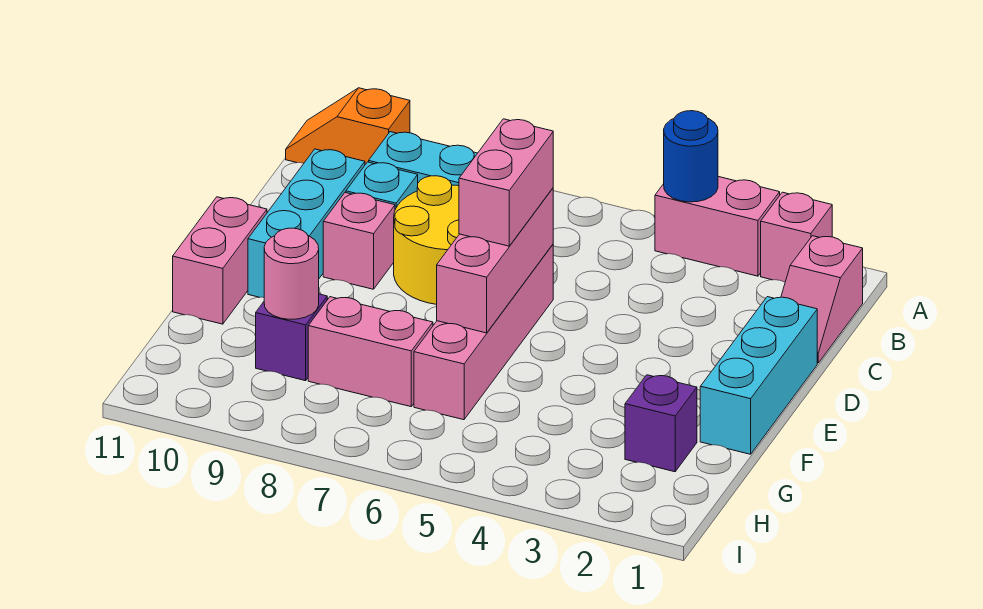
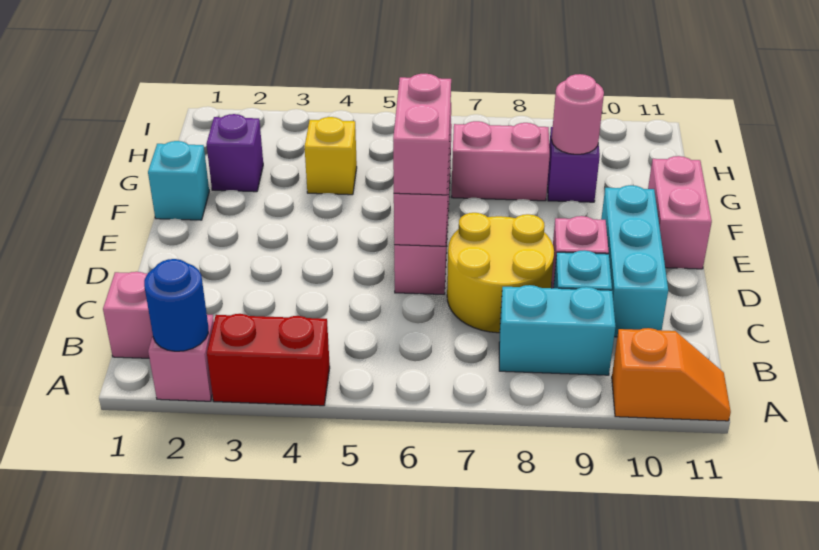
pink 1x2 brick [655,177,780,276] -> red 1x2 brick [207,314,330,406]
blue 1x1 round brick [664,111,718,202] -> blue 1x1 round brick moved to [144,259,208,351]
cyan 1x3 brick [700,297,817,454] -> cyan 1x1 brick [148,141,209,220]
none -> yellow 1x1 brick [305,117,357,195]

